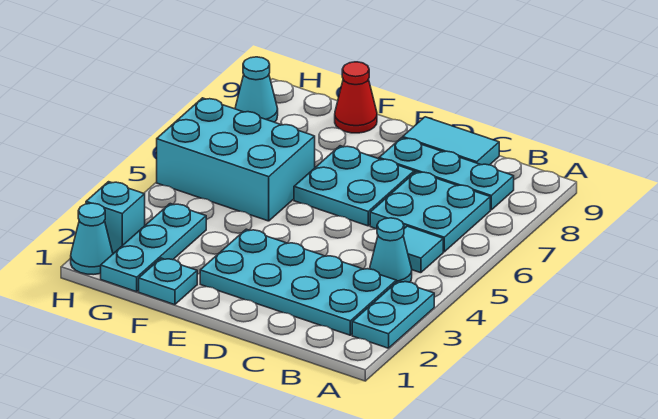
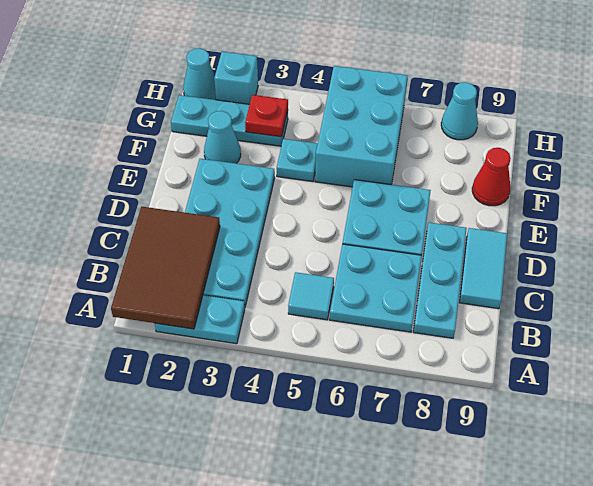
none -> brown 2x3 tile [111,207,220,329]
cyan 1x1 cone [370,218,412,282] -> cyan 1x1 cone moved to [204,111,241,163]
cyan 1x1 plate [139,258,197,305] -> cyan 1x1 plate moved to [277,139,318,182]
none -> red 1x1 plate [245,95,288,137]

